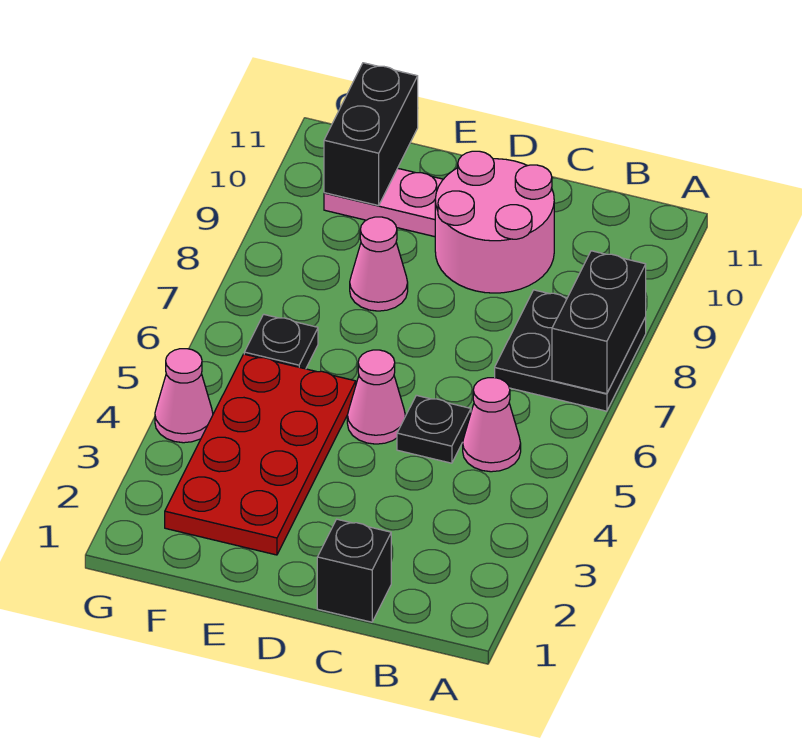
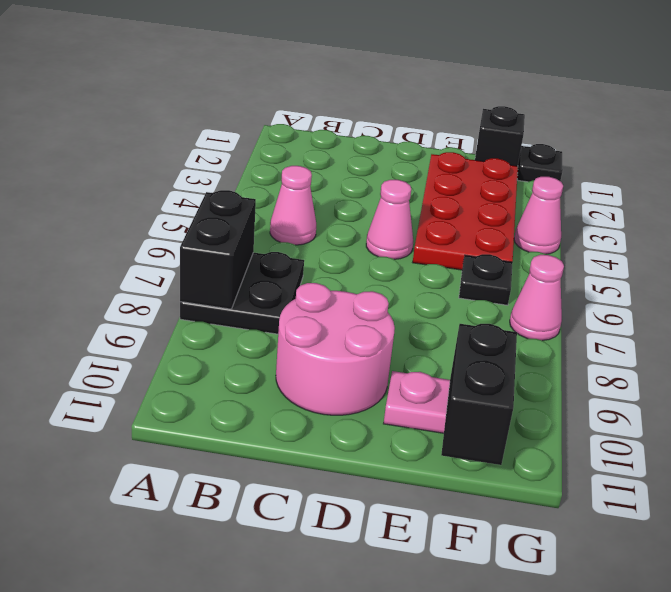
black 1x1 brick [317,519,391,622] -> black 1x1 brick moved to [475,106,525,166]
black 1x1 plate [397,395,471,463] -> black 1x1 plate moved to [517,144,563,182]
pink 1x1 cone [350,217,408,311] -> pink 1x1 cone moved to [510,255,564,341]

